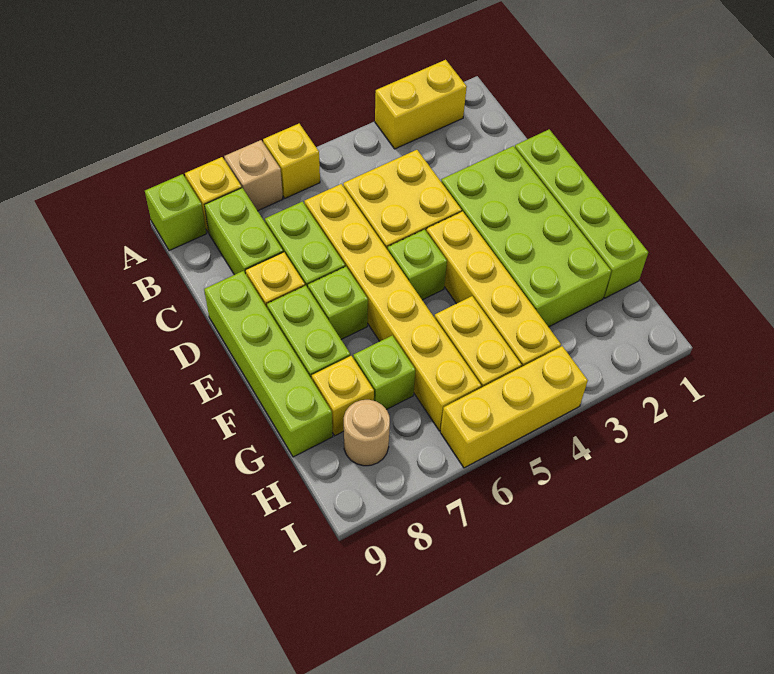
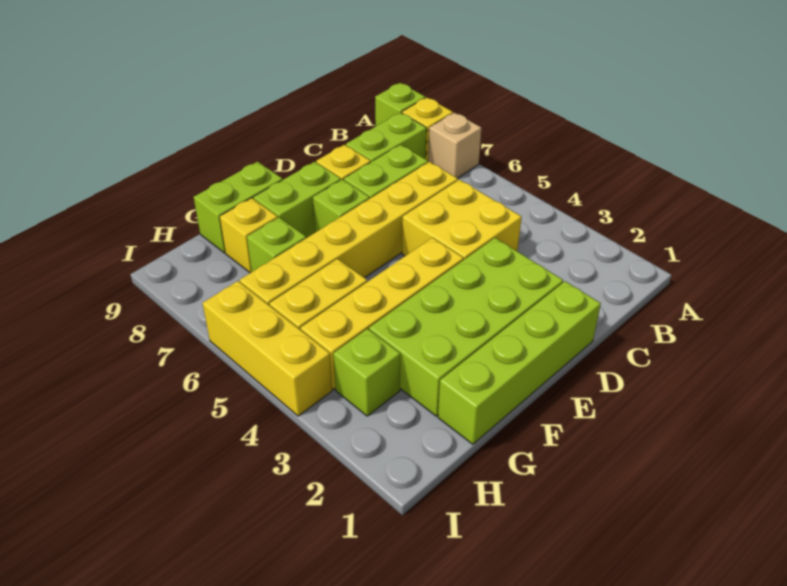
yellow 1x2 brick [375,60,467,149] -> none
yellow 1x1 brick [263,124,320,198] -> none
lime 1x4 brick [204,271,333,457] -> lime 1x2 brick [194,162,283,253]
lime 1x1 brick [388,230,447,300] -> lime 1x1 brick moved to [333,329,400,416]
tan 1x1 round brick [344,400,390,466] -> none

